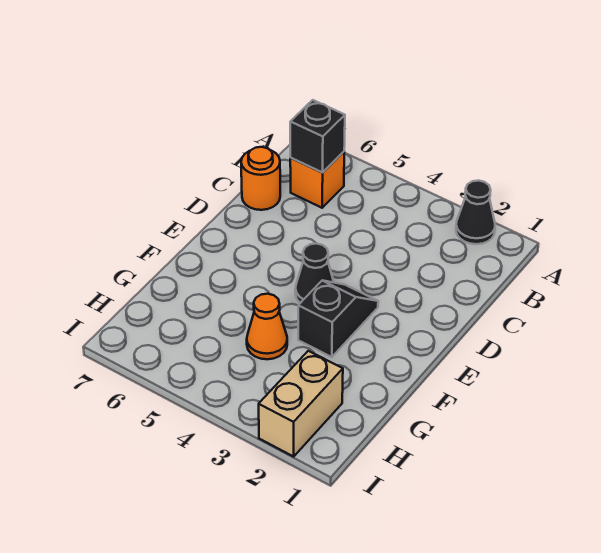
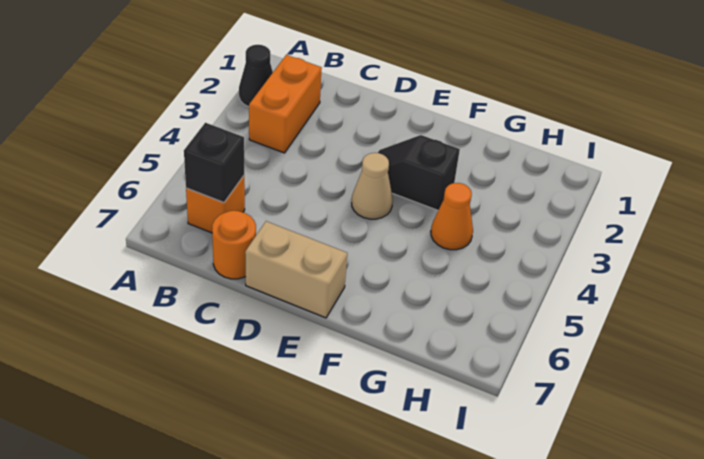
none -> orange 1x2 brick [249,55,322,153]
black 1x1 cone [295,244,334,303] -> tan 1x1 cone [352,153,393,219]
tan 1x2 brick [259,351,343,457] -> tan 1x2 brick moved to [245,221,347,318]

